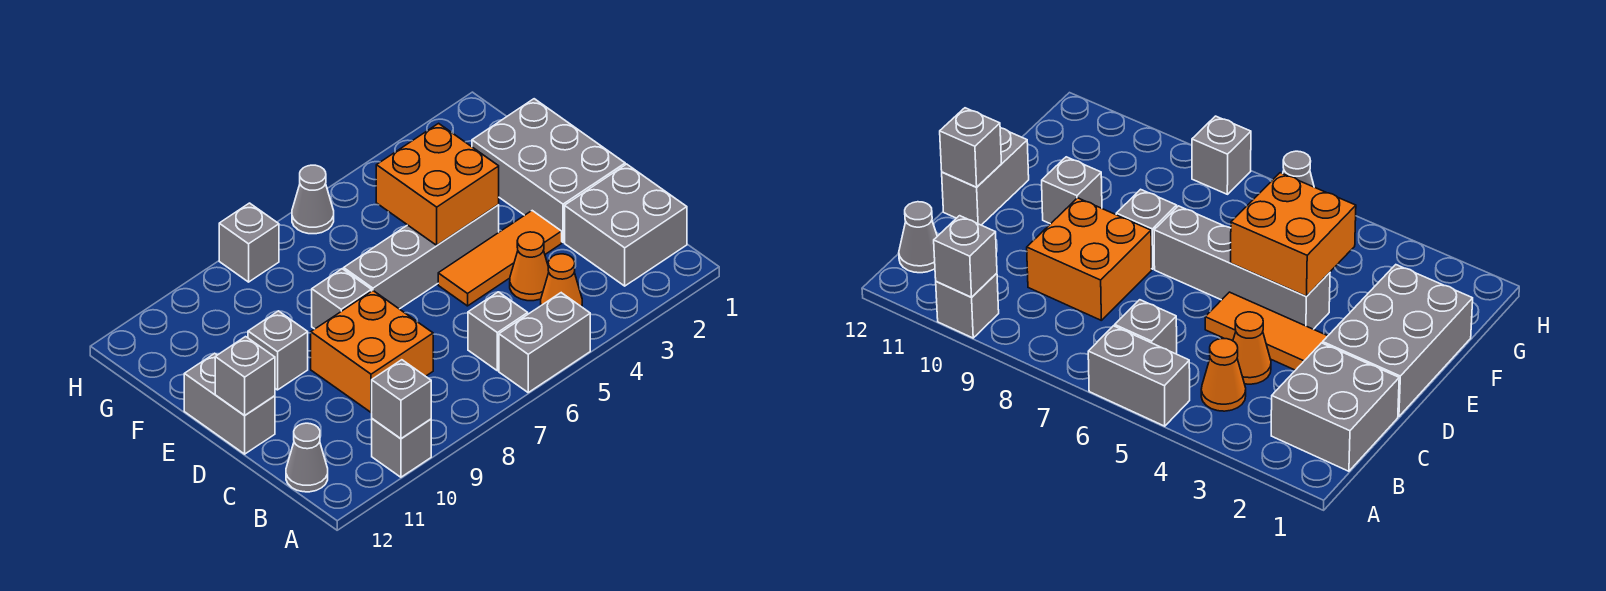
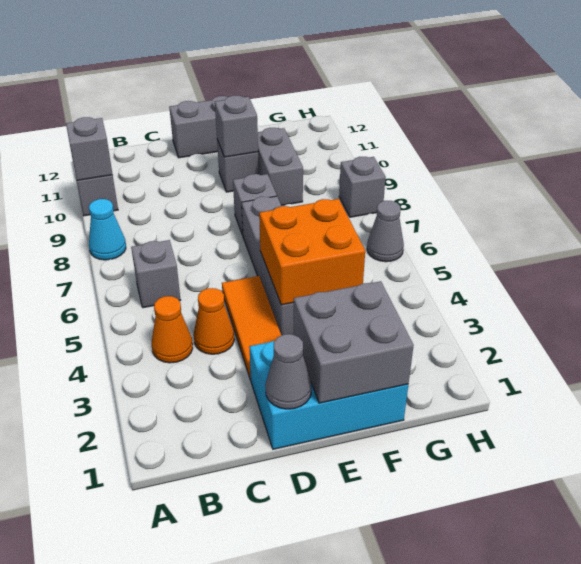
grey 1x2 brick [499,293,590,392] -> grey 1x2 brick moved to [258,128,303,206]
none -> cyan 1x1 cone [89,199,126,260]
grey 2x2 brick [565,164,687,286] -> grey 2x2 brick moved to [294,281,414,403]
grey 1x1 cone [286,423,328,492] -> grey 1x1 cone moved to [265,334,311,409]
orange 2x2 brick [311,291,433,412] -> none
grey 2x3 brick [472,99,625,242] -> cyan 2x3 brick [249,341,408,449]
grey 1x1 brick [215,337,275,415] -> grey 1x1 brick moved to [215,96,258,157]

